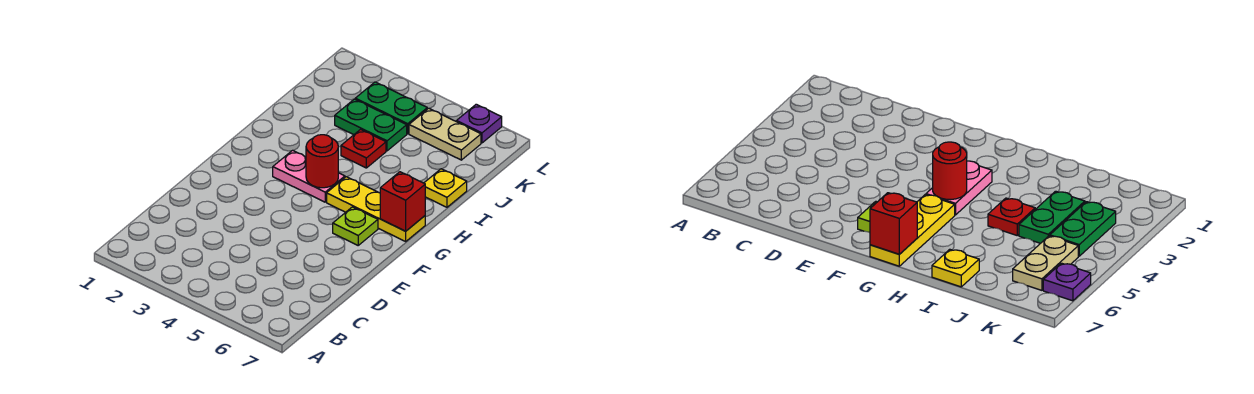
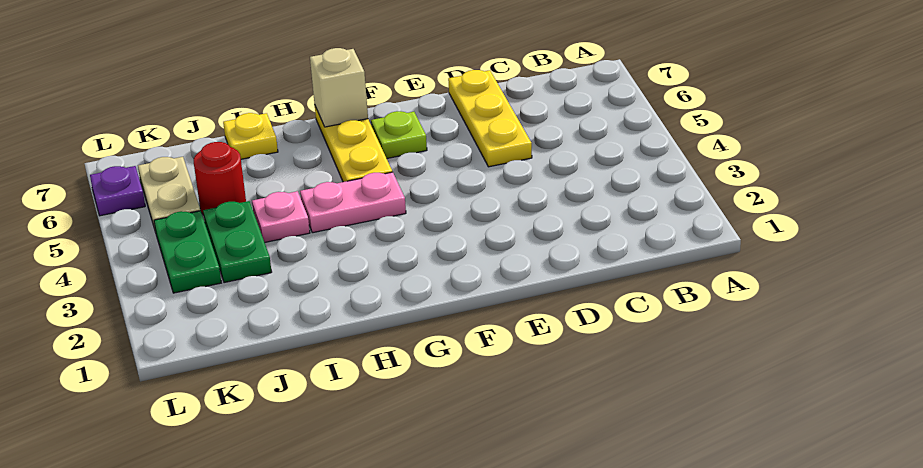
none -> yellow 1x3 plate [448,70,532,167]
pink 1x2 plate [273,150,345,202] -> pink 1x2 plate turned to [300,172,406,233]
red 1x1 round brick [306,135,338,188] -> red 1x1 round brick moved to [194,142,246,215]
red 1x1 brick [380,172,425,231] -> tan 1x1 brick [310,48,368,127]
red 1x1 plate [341,129,386,168] -> pink 1x1 plate [252,191,310,242]

